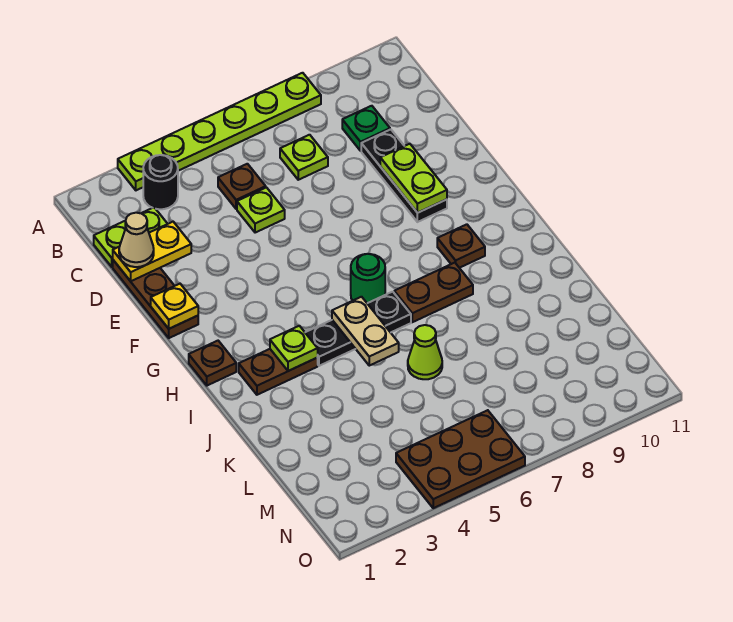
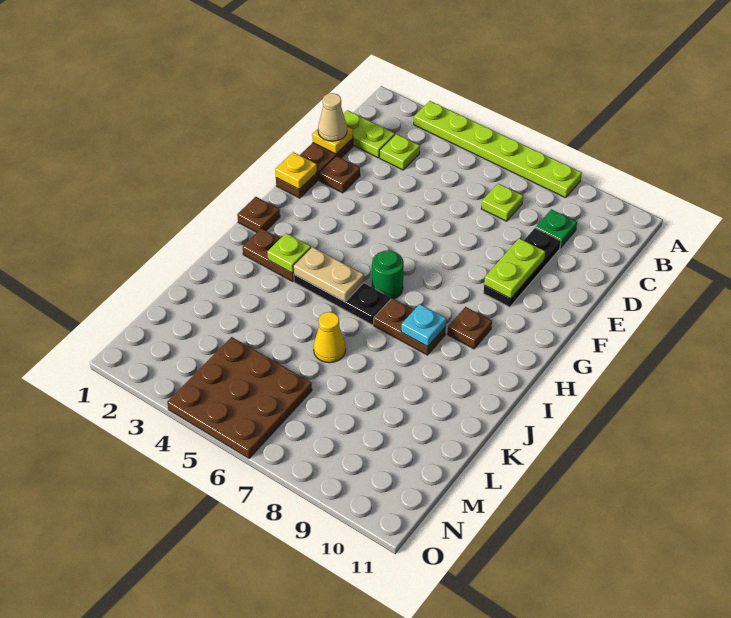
black 1x1 round brick [143,155,178,209] -> none
brown 1x1 plate [218,164,266,209] -> brown 1x1 plate moved to [319,156,360,193]
yellow 1x2 plate [113,222,191,281] -> yellow 1x1 plate [312,127,353,154]
lime 1x1 plate [237,187,285,233] -> lime 1x1 plate moved to [380,134,420,170]
tan 1x2 plate [332,297,399,366] -> tan 1x2 plate turned to [293,247,364,302]
none -> cyan 1x1 plate [401,304,446,347]
lime 1x1 cone [408,325,442,379] -> yellow 1x1 cone [314,312,346,363]
brown 2x3 plate [396,410,525,508] -> brown 3x3 plate [167,337,312,458]

